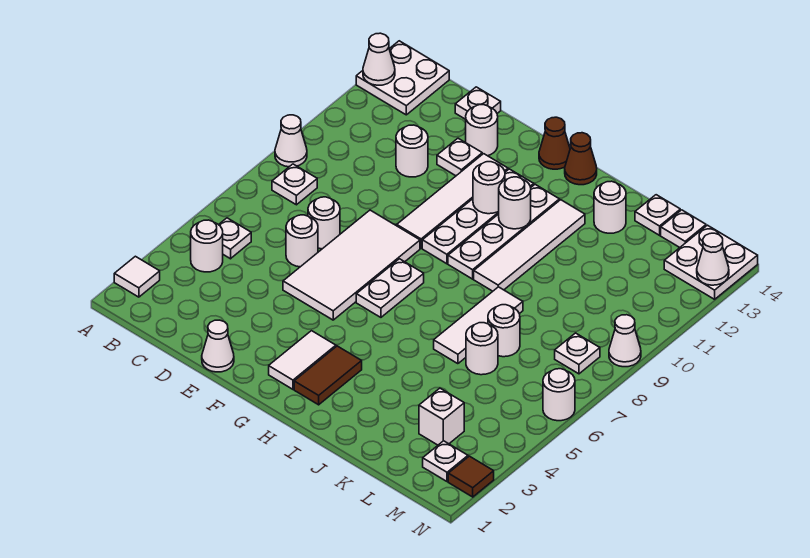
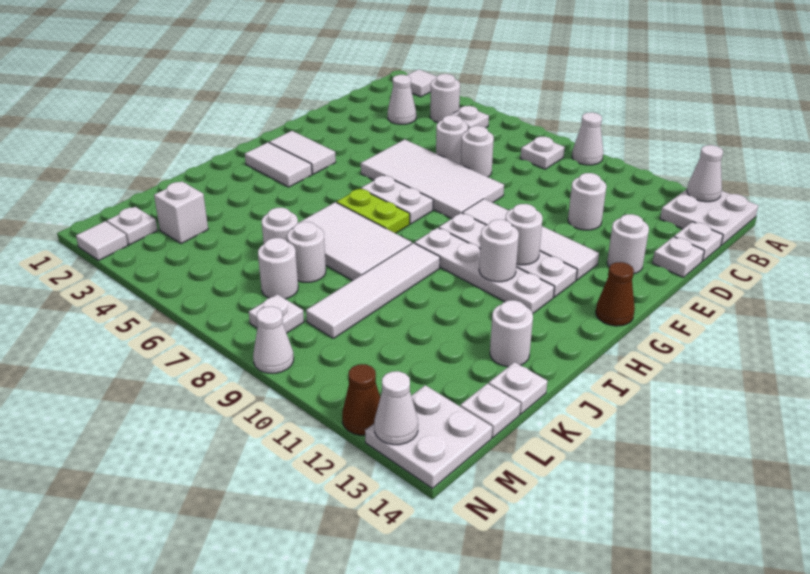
white 1x1 cone [202,320,234,372] -> white 1x1 cone moved to [388,75,416,124]
white 1x1 plate [437,138,482,176] -> white 1x1 plate moved to [674,222,723,261]
brown 1x2 tile [294,346,362,405] -> white 1x2 tile [245,142,312,187]
none -> lime 1x2 plate [337,189,410,233]
brown 1x1 cone [565,133,597,185] -> brown 1x1 cone moved to [342,364,380,435]
white 1x4 tile [474,200,585,291] -> white 1x4 tile turned to [306,243,440,338]
white 1x3 tile [434,287,523,364] -> white 2x3 tile [299,202,412,281]
brown 1x1 tile [448,456,494,497] -> white 1x1 tile [76,221,128,260]
white 1x1 round brick [543,369,575,421] -> white 1x1 round brick moved to [258,238,298,299]

